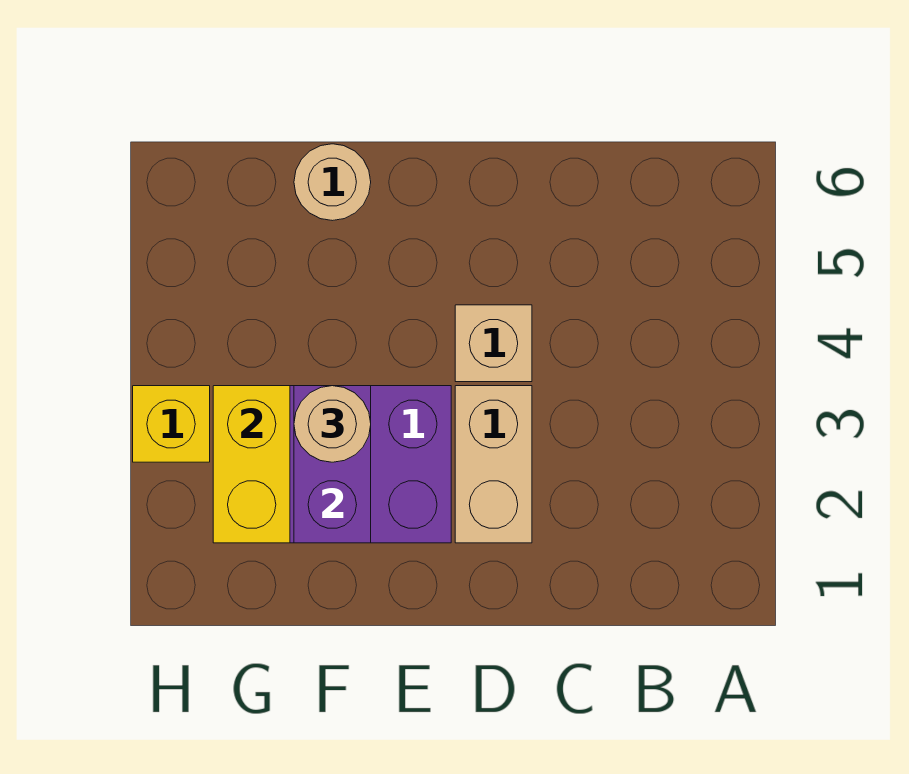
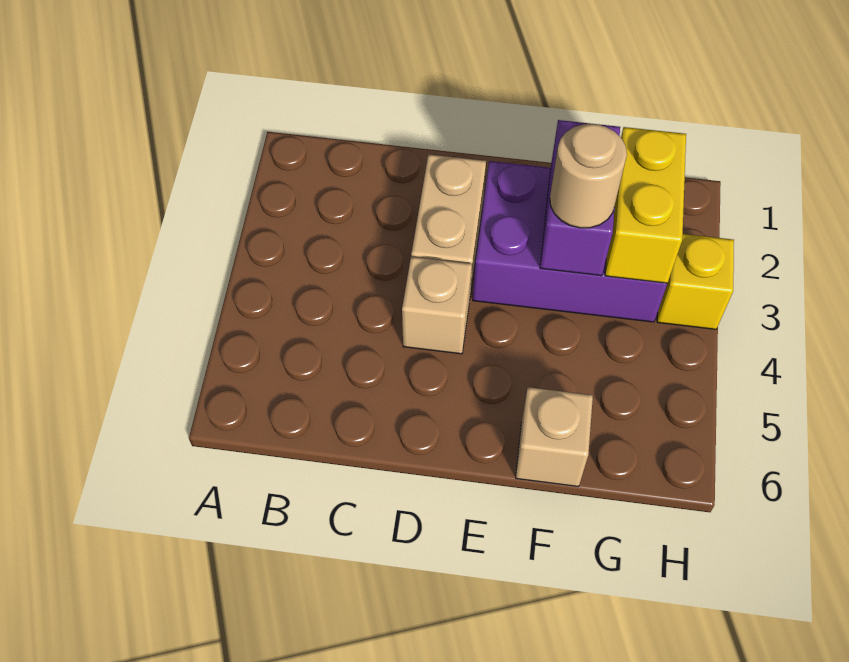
tan 1x1 round brick [294,144,371,221] -> tan 1x1 brick [516,387,593,487]

